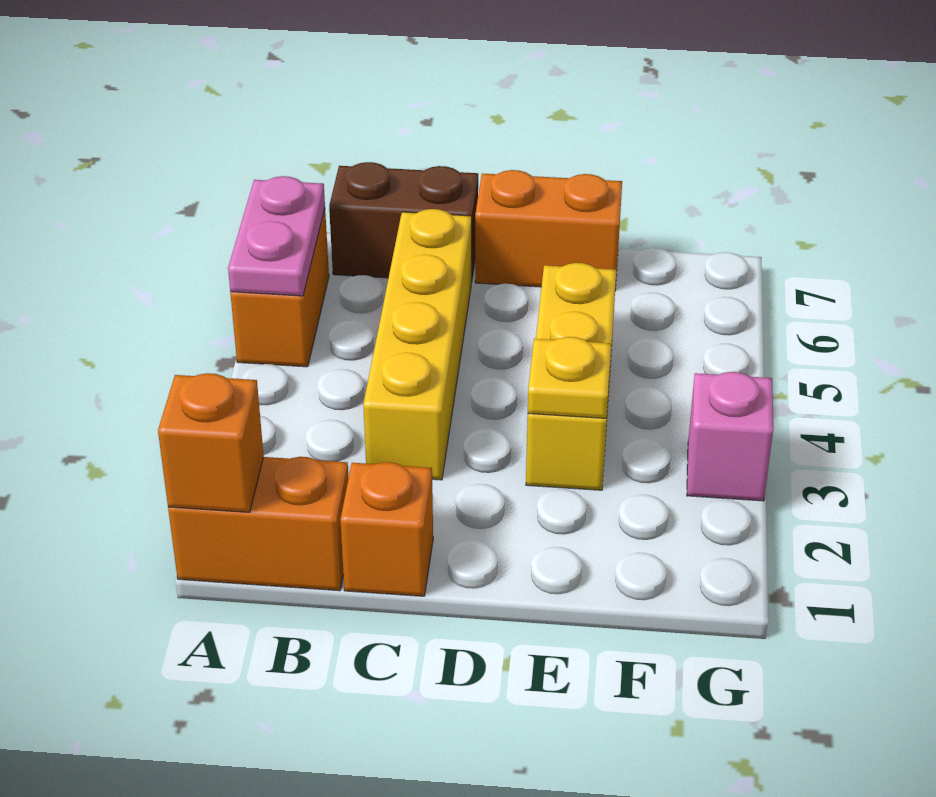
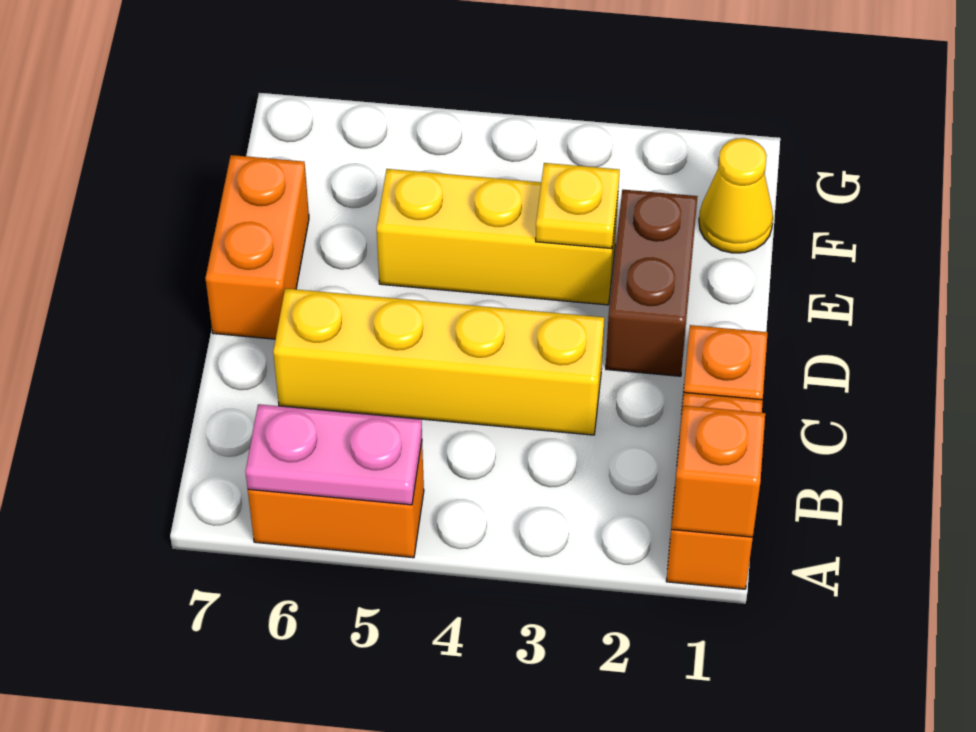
brown 1x2 brick [329,162,478,282] -> brown 1x2 brick moved to [606,190,698,376]
none -> yellow 1x1 cone [699,138,773,253]
pink 1x1 brick [687,372,773,501] -> none

